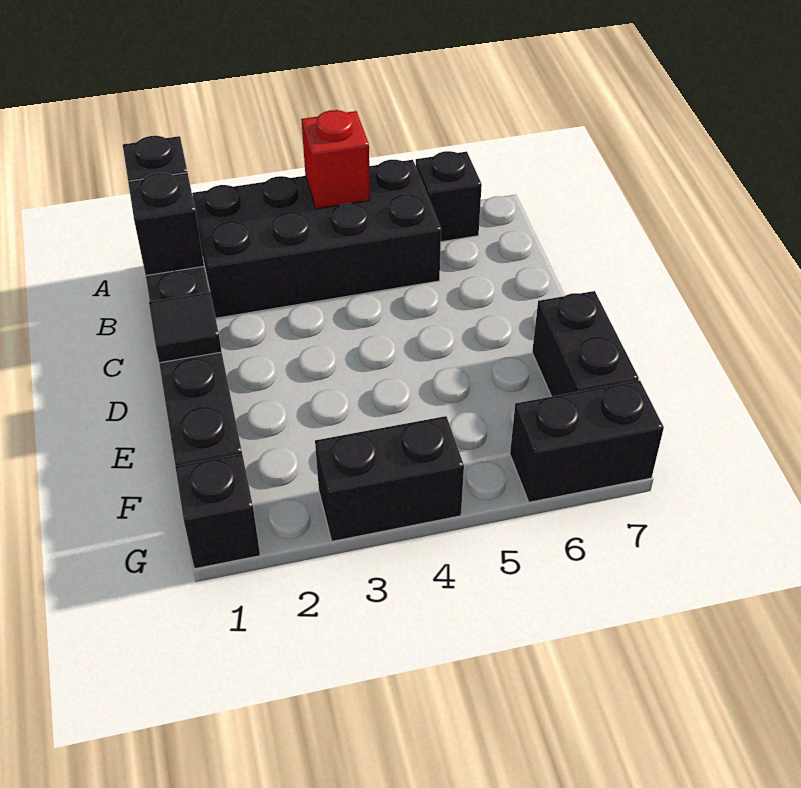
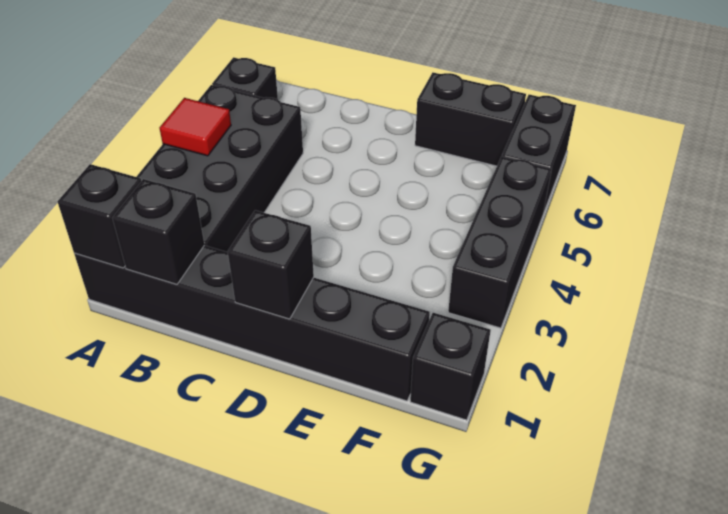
red 1x1 brick [301,110,370,209] -> red 1x1 tile [160,98,231,156]
black 1x1 tile [149,292,222,363] -> black 1x1 brick [228,210,314,319]
black 1x2 brick [315,416,464,541] -> black 1x3 brick [448,157,552,328]

